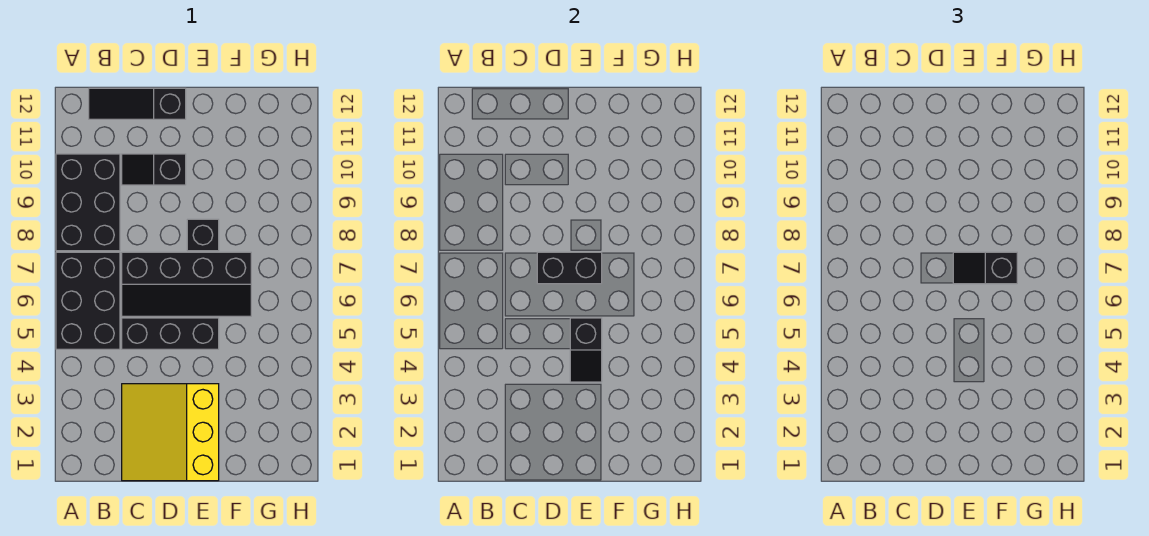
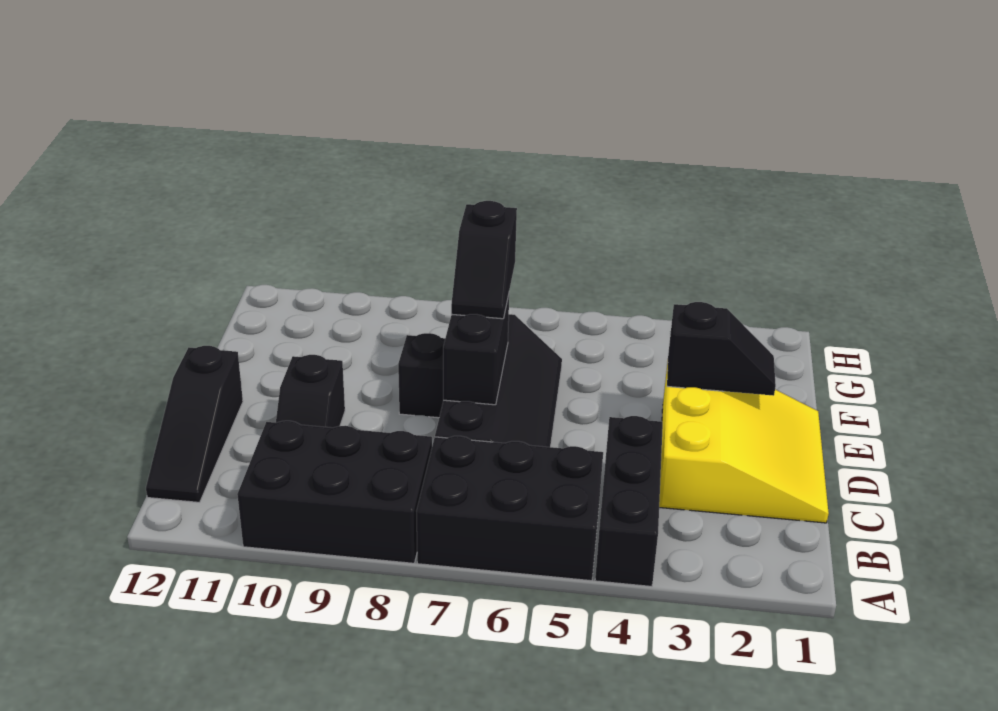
yellow 3x3 slope [122,384,219,481] -> yellow 3x3 slope turned to [659,362,829,523]
black 1x3 brick [122,318,219,349] -> black 1x3 brick moved to [595,416,663,587]
black 1x2 slope [570,318,602,382] -> black 1x2 slope moved to [667,302,776,396]

